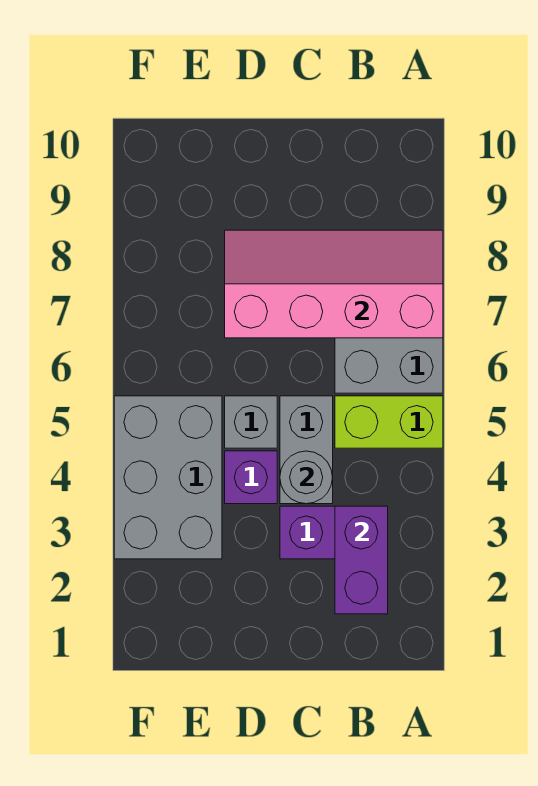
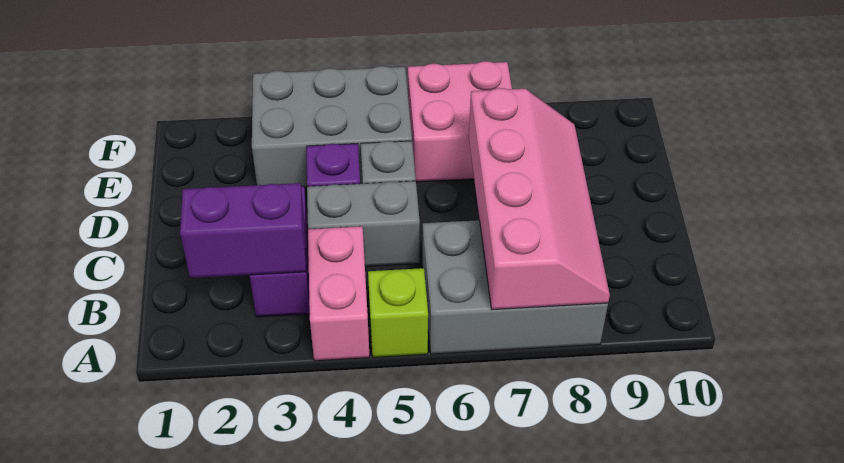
none -> pink 1x2 brick [308,226,370,361]
lime 1x2 brick [335,396,443,448] -> lime 1x1 brick [368,268,428,357]
grey 1x1 round brick [280,451,332,504] -> none
none -> pink 2x2 brick [408,61,512,182]

